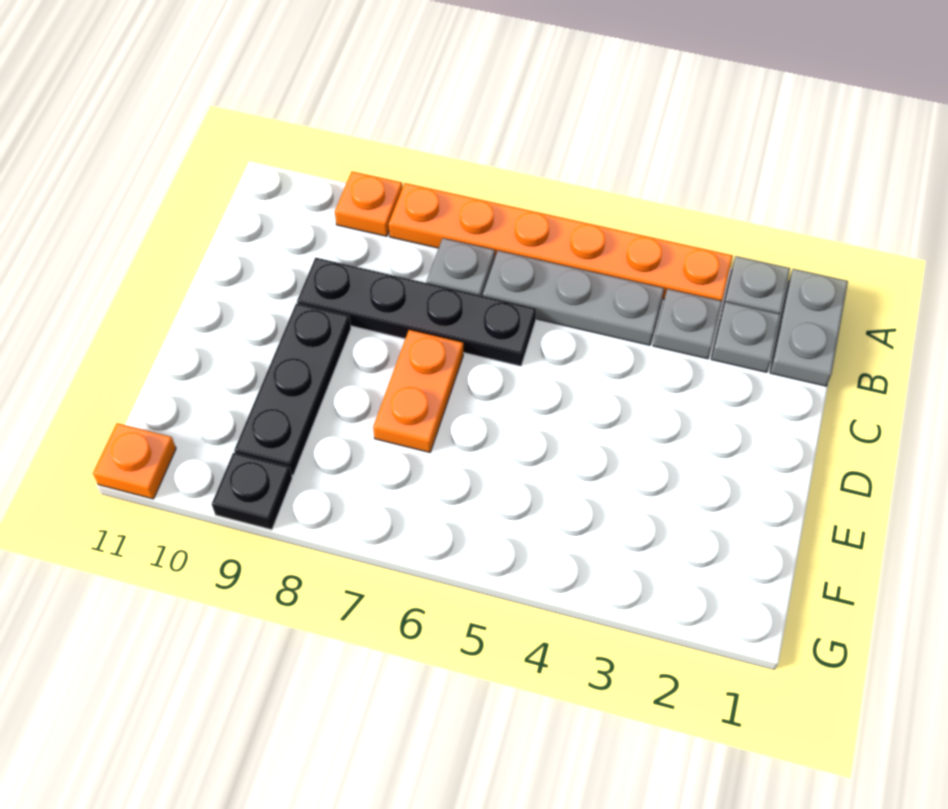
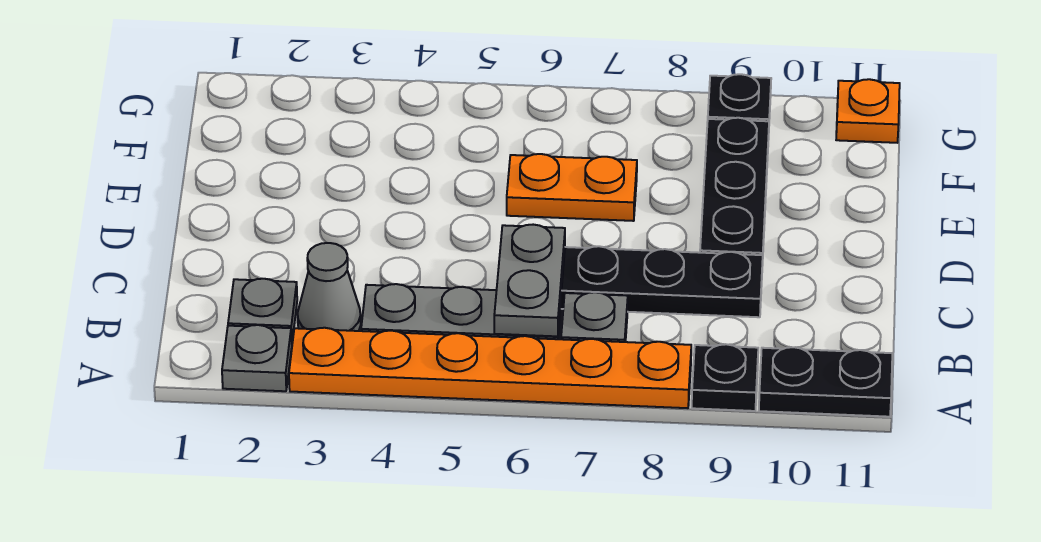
grey 1x2 plate [770,269,848,386] -> grey 1x2 plate moved to [494,225,565,336]
orange 1x1 plate [335,171,402,236] -> black 1x1 plate [692,344,758,411]
none -> black 1x2 plate [759,347,892,417]
grey 1x1 plate [653,289,722,359] -> grey 1x1 cone [298,243,361,331]
orange 1x2 plate [373,330,463,452] -> orange 1x2 plate turned to [507,154,637,221]

